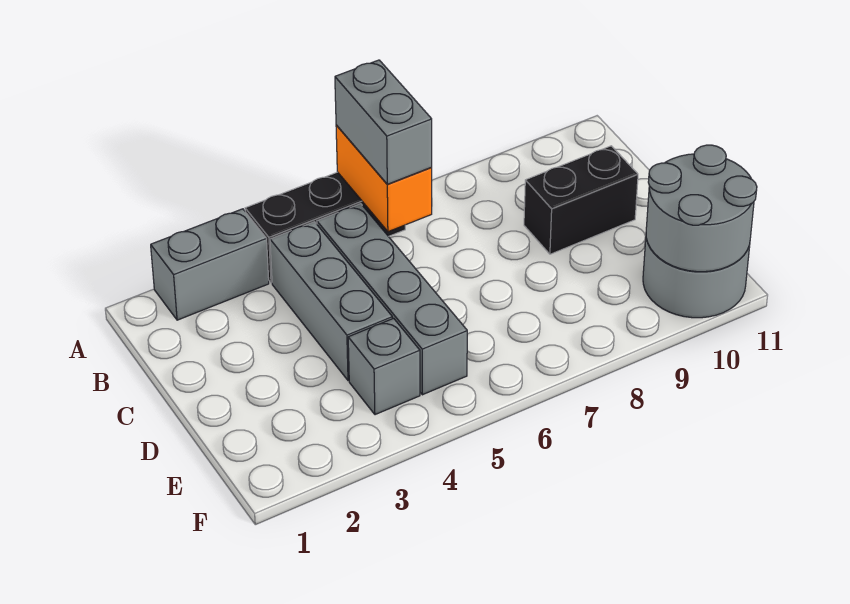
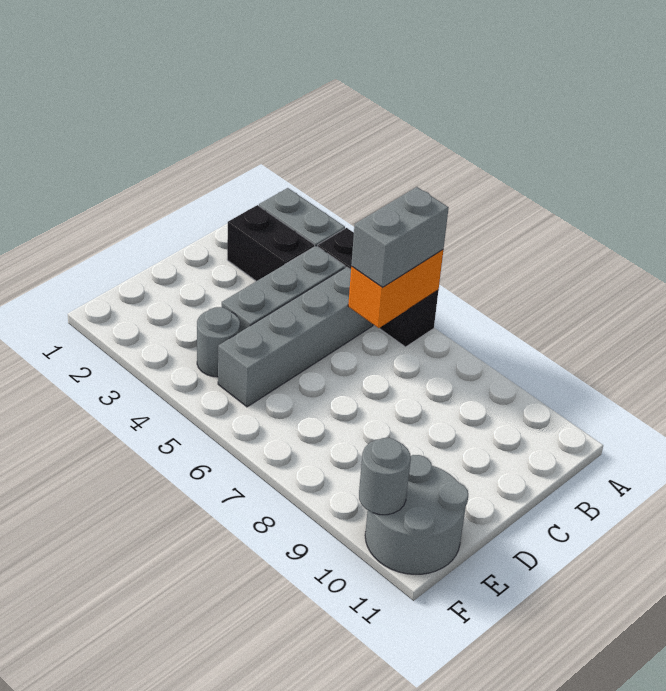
black 1x2 brick [524,146,638,254] -> black 1x2 brick moved to [227,205,315,281]
grey 1x1 brick [348,318,420,415] -> grey 1x1 round brick [197,307,240,377]
grey 2x2 round brick [646,145,757,272] -> grey 1x1 round brick [359,438,411,515]

